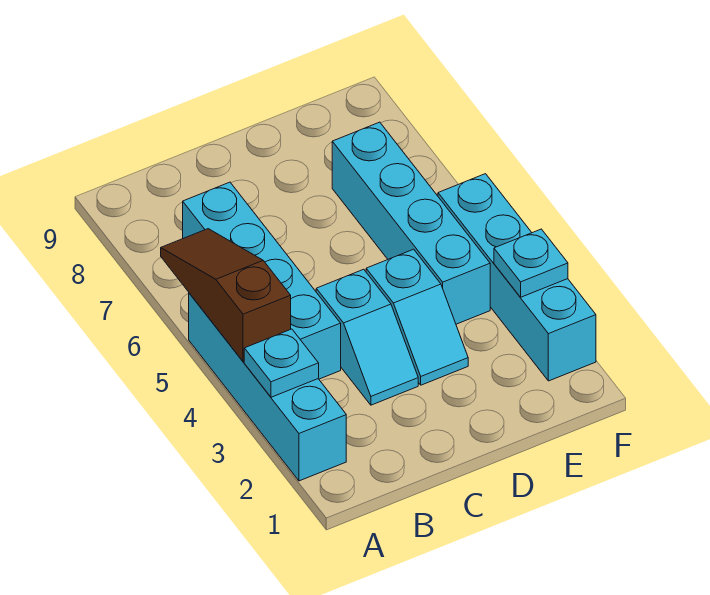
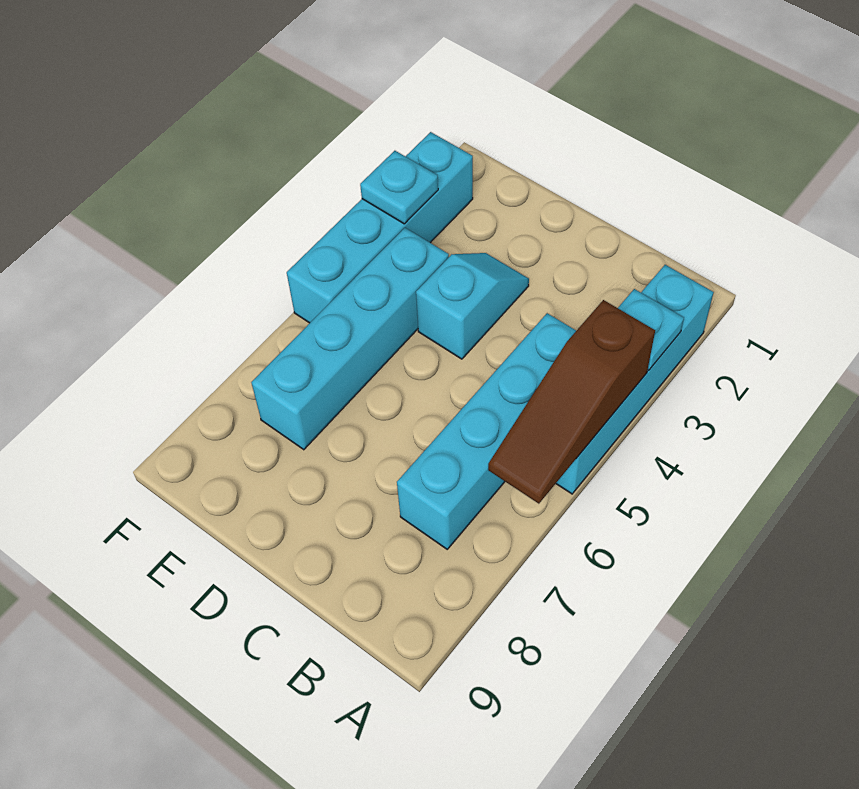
cyan 1x2 slope [316,269,418,405] -> none

